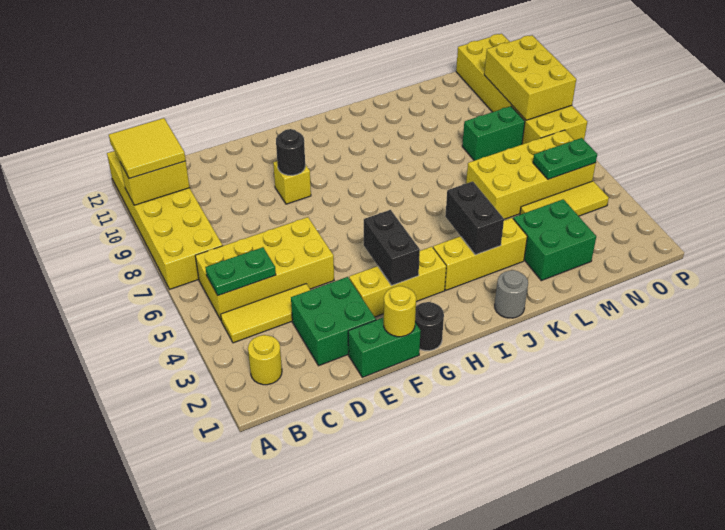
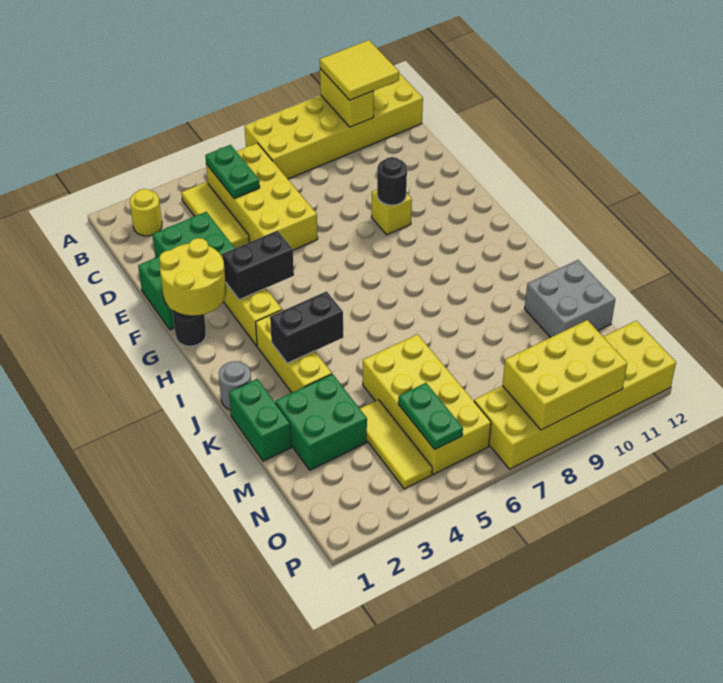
yellow 1x1 round brick [384,286,416,337] -> yellow 2x2 round brick [159,238,226,316]
none -> grey 2x2 brick [525,260,615,338]
green 1x2 brick [462,106,525,161] -> green 1x2 brick moved to [229,379,291,461]

